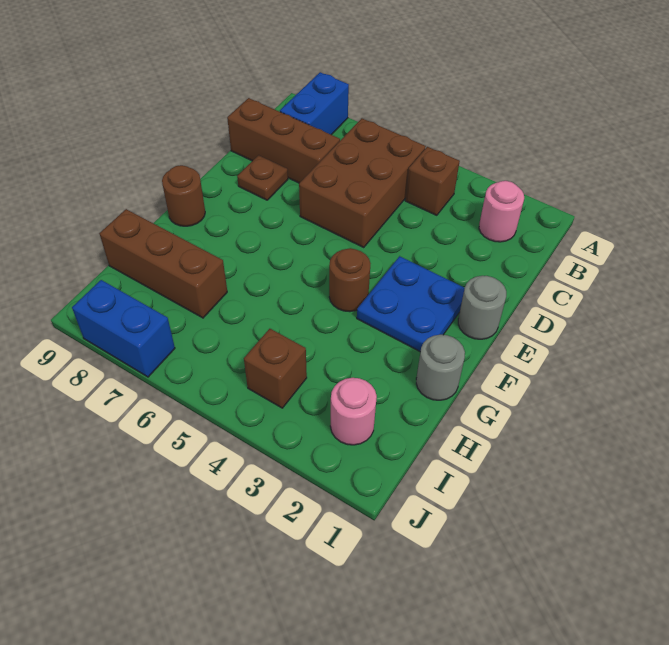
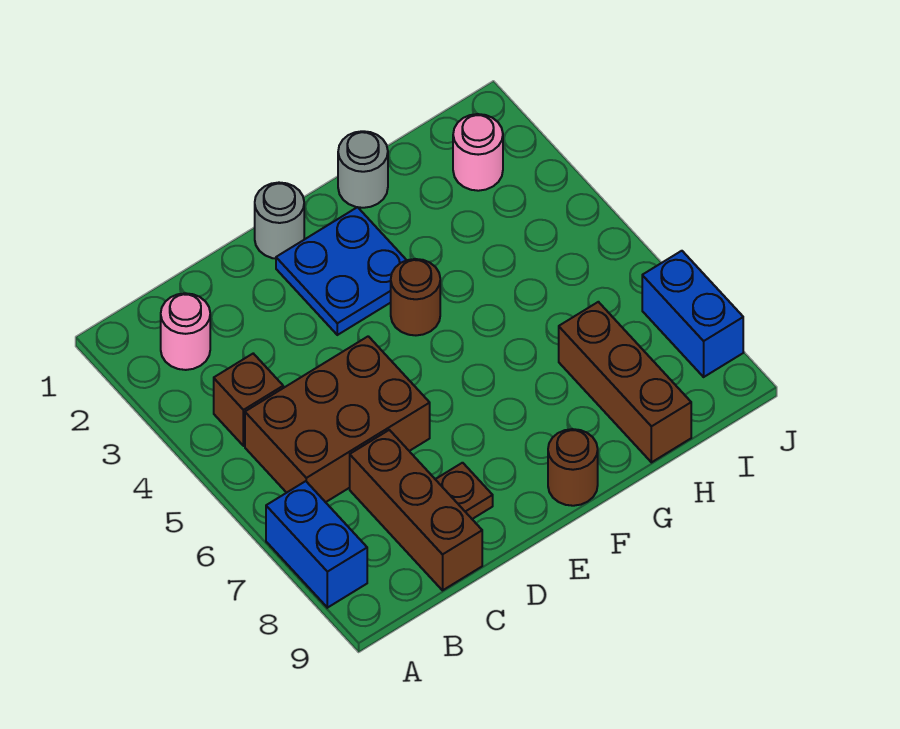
blue 1x2 brick [280,72,349,135] -> blue 1x2 brick turned to [266,481,367,608]
brown 1x1 brick [244,329,307,408] -> none

